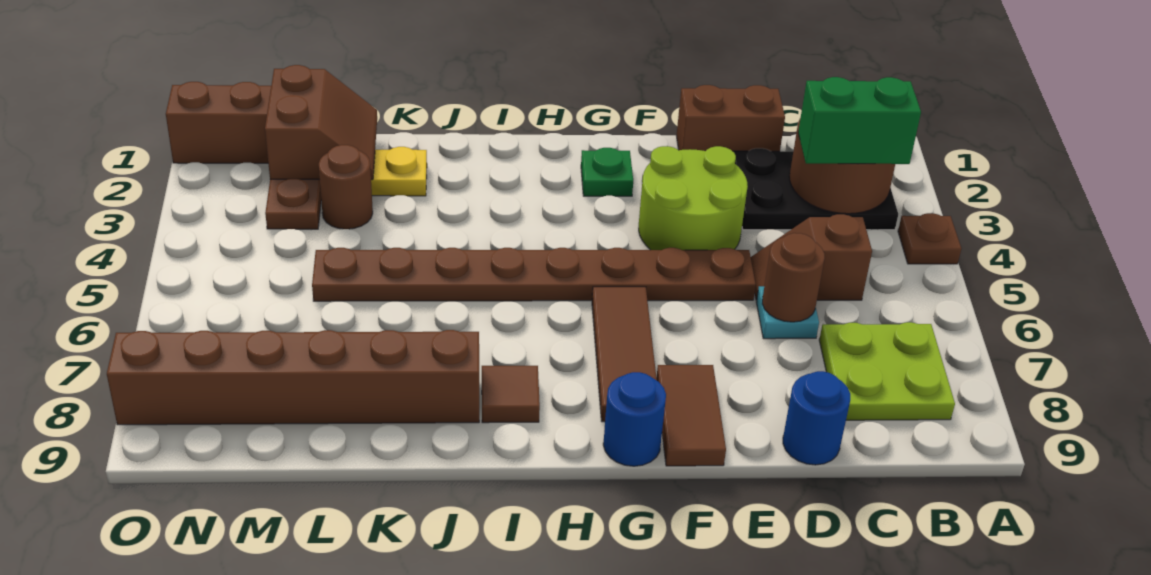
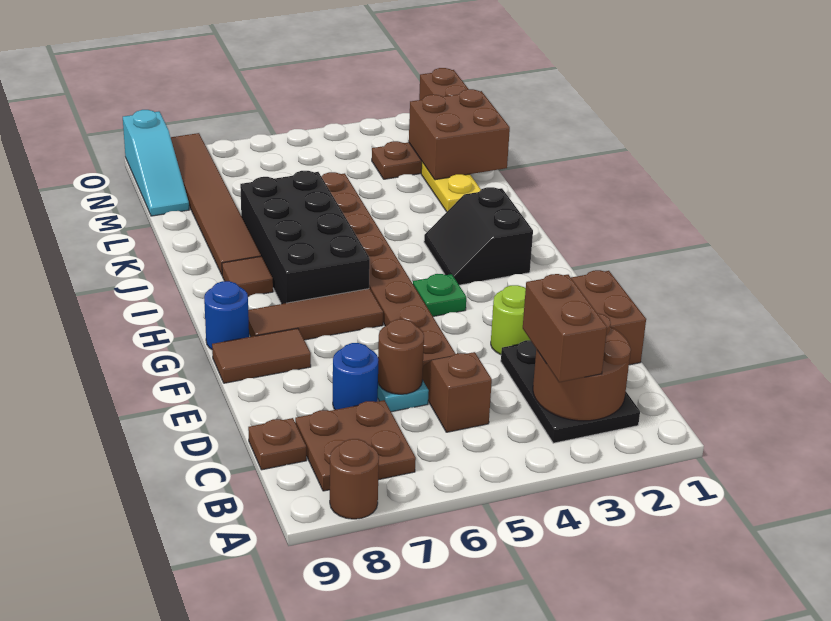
brown 1x1 plate [898,213,961,264] -> brown 1x1 plate moved to [248,418,306,470]
green 1x2 brick [798,77,921,164] -> brown 1x2 brick [523,274,607,382]
lime 2x2 plate [819,322,955,420] -> brown 2x2 plate [295,400,416,491]
blue 1x1 round brick [783,371,850,465] -> blue 1x1 round brick moved to [333,343,378,410]
lime 2x2 round brick [639,146,748,250] -> lime 1x1 round brick [491,285,530,355]
green 1x1 plate [581,148,633,196] -> green 1x1 plate moved to [413,274,466,316]
none -> black 2x2 slope [424,187,533,285]
none -> black 2x4 brick [240,171,370,304]
brown 1x6 brick [107,330,479,425] -> brown 1x6 tile [171,133,261,275]
brown 2x2 slope [265,65,377,180] -> brown 2x2 brick [409,89,510,180]
brown 1x1 round brick [319,145,373,229] -> brown 1x1 round brick moved to [330,439,379,519]
none -> cyan 1x3 slope [123,110,189,216]

